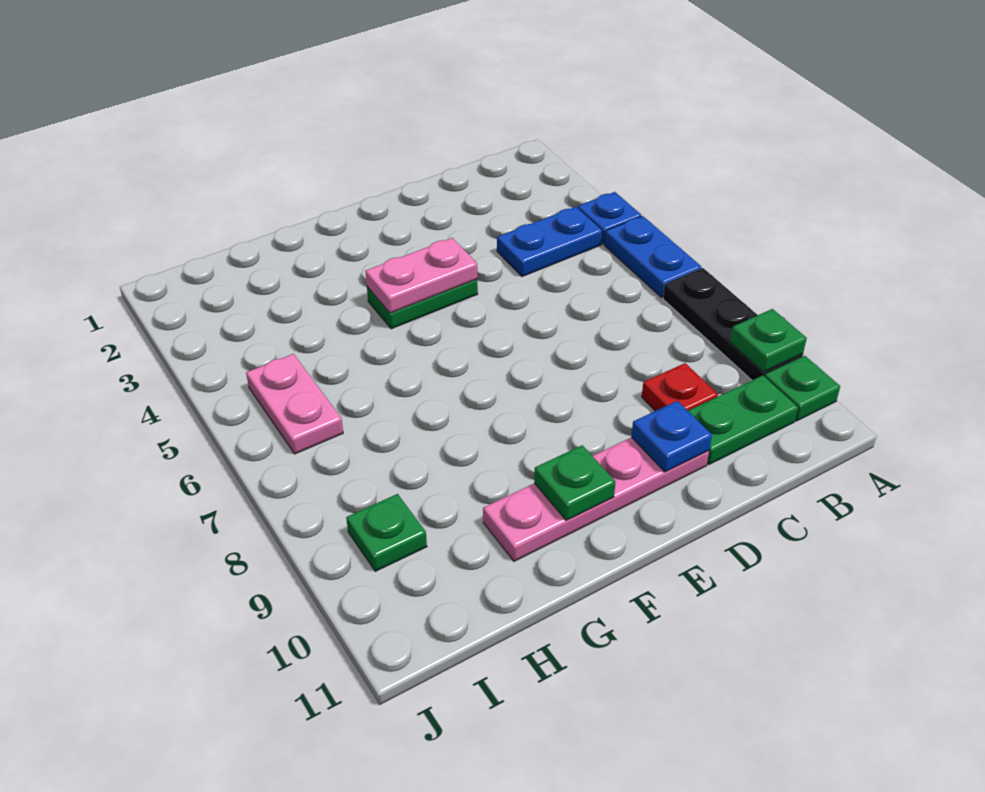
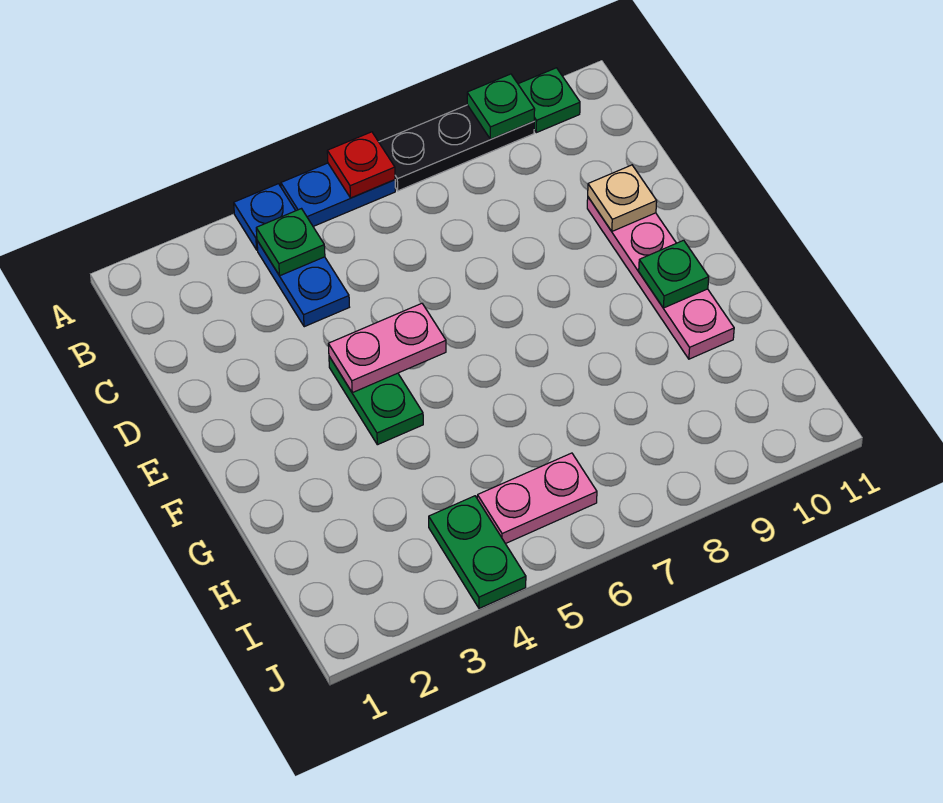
green 1x2 plate [688,375,798,465] -> green 1x2 plate moved to [429,496,526,608]
red 1x1 plate [642,363,718,411] -> red 1x1 plate moved to [327,132,395,198]
blue 1x1 plate [631,401,712,472] -> tan 1x1 plate [588,165,657,231]
pink 1x2 plate [365,238,477,313] -> pink 1x2 plate turned to [328,303,446,393]
green 1x1 plate [346,494,427,571] -> green 1x1 plate moved to [256,209,325,276]

